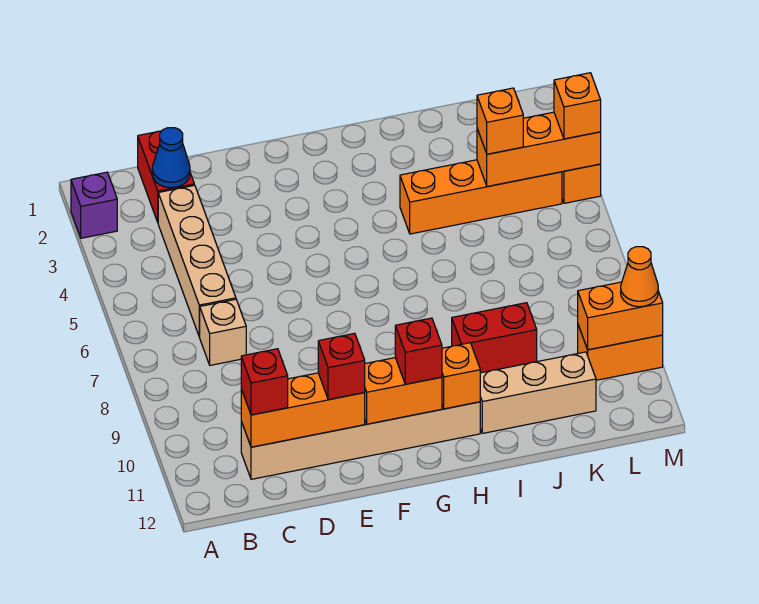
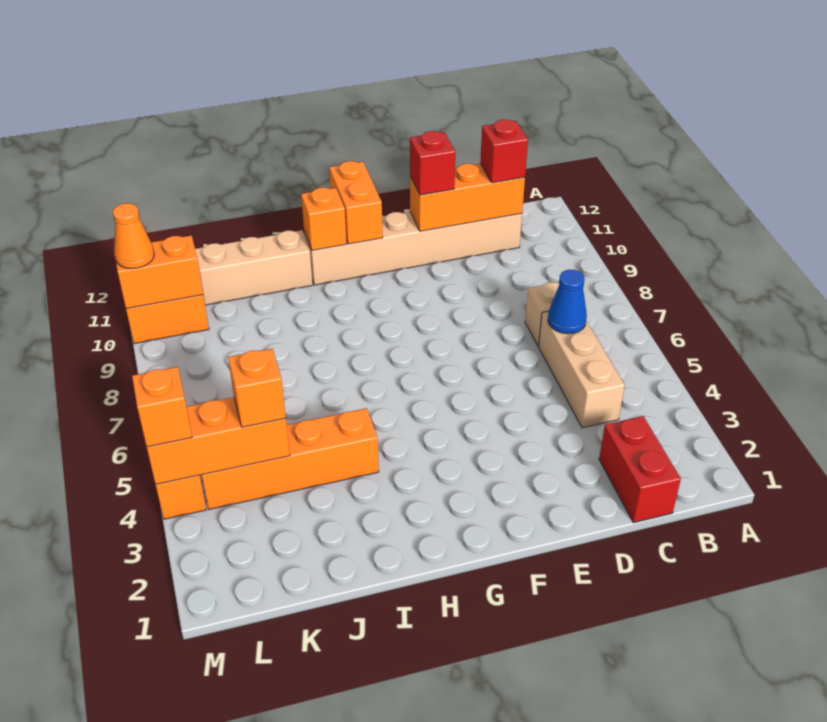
purple 1x1 brick [71,172,117,238] -> none
blue 1x1 cone [152,128,190,188] -> blue 1x1 cone moved to [548,270,587,334]
tan 1x4 brick [158,185,236,337] -> tan 1x3 brick [539,311,625,428]
orange 1x2 brick [364,358,442,424] -> orange 1x2 brick turned to [329,161,383,244]
red 1x1 brick [395,318,442,384] -> none
red 1x2 brick [452,303,537,373] -> none

